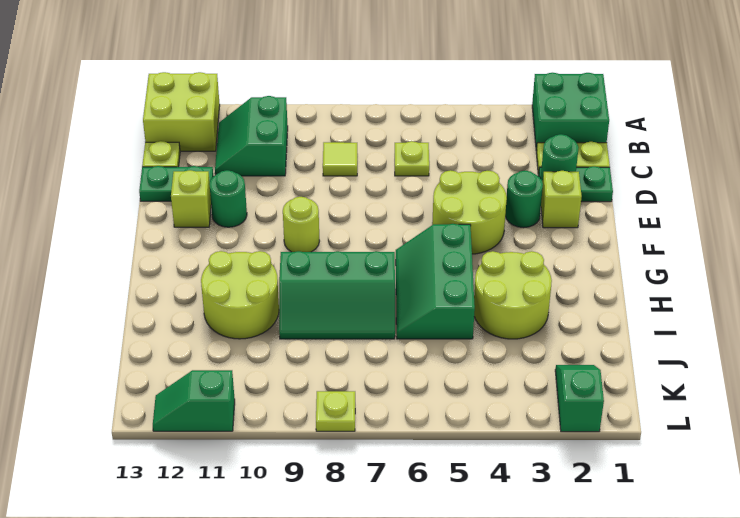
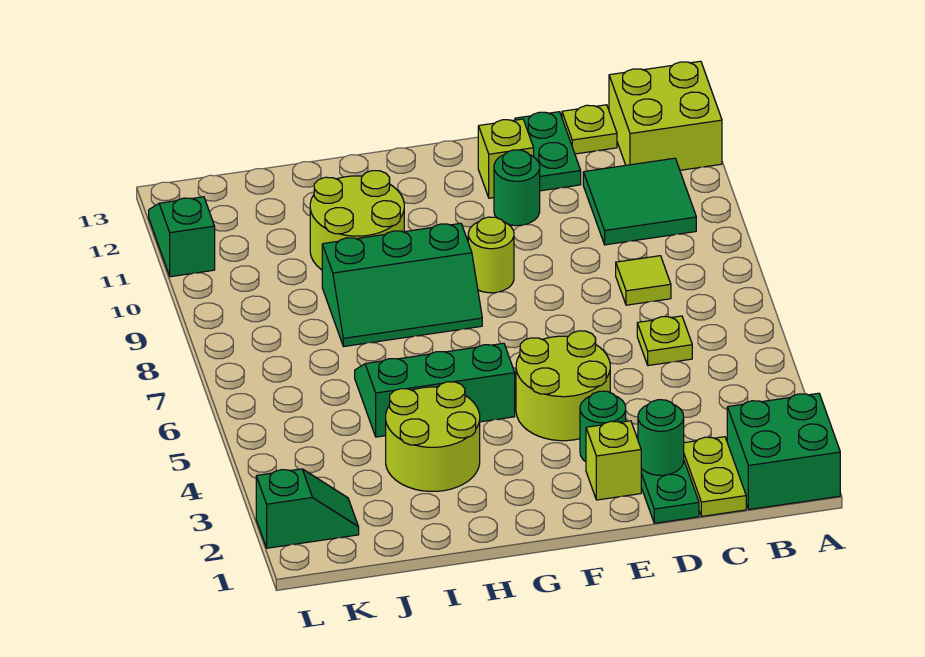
green 2x2 slope [215,96,288,176] -> green 2x2 tile [583,158,696,245]
green 2x3 slope [279,251,395,339] -> green 2x3 slope turned to [322,223,482,347]
lime 1x1 plate [316,391,355,431] -> none

